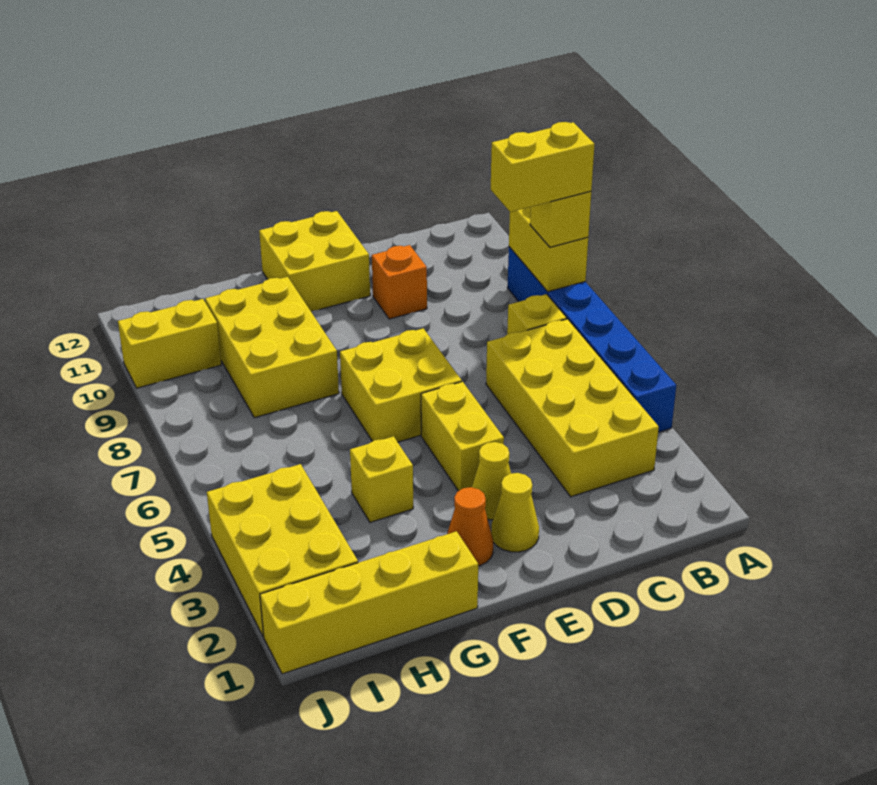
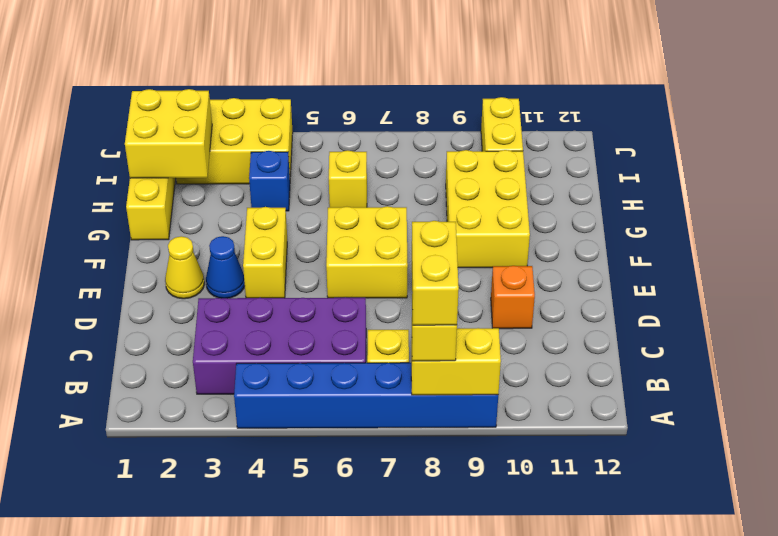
yellow 2x4 brick [486,319,659,497] -> purple 2x4 brick [193,297,366,394]
yellow 1x1 cone [472,442,511,520] -> blue 1x1 cone [206,236,245,298]
yellow 1x2 brick [421,382,504,491] -> yellow 1x2 brick turned to [243,207,287,298]
yellow 2x2 brick [259,211,370,312] -> yellow 2x2 brick moved to [125,89,212,178]
orange 1x1 cone [447,487,493,566] -> none
yellow 1x1 brick [350,436,413,522] -> yellow 1x1 brick moved to [329,150,367,207]
yellow 2x3 brick [205,277,339,418] -> yellow 2x3 brick turned to [446,150,530,268]
none -> blue 1x1 brick [249,151,290,211]

